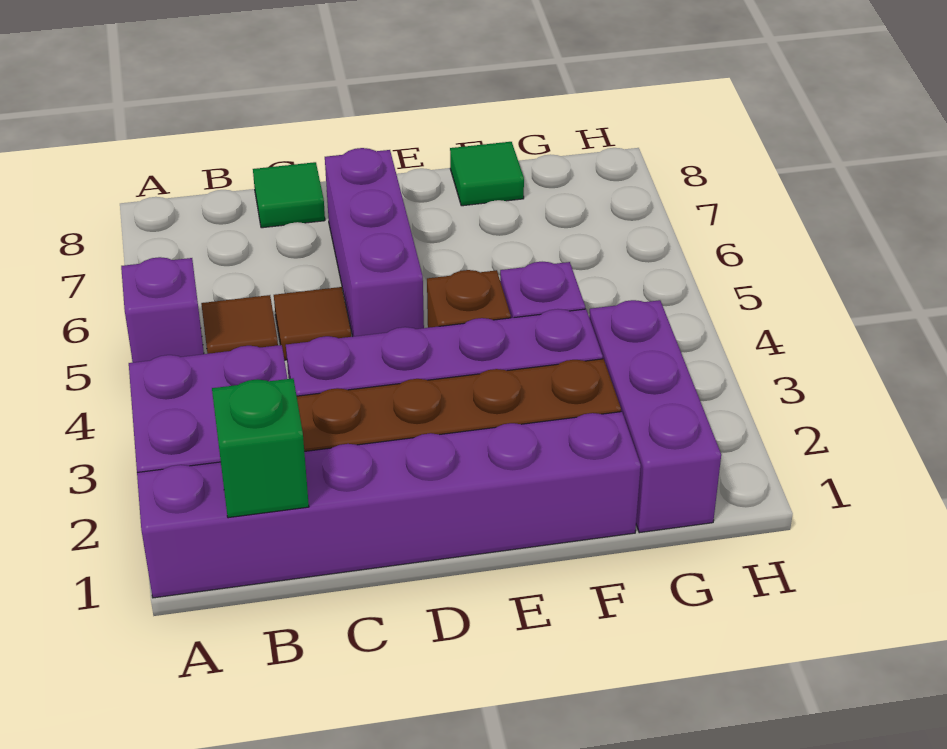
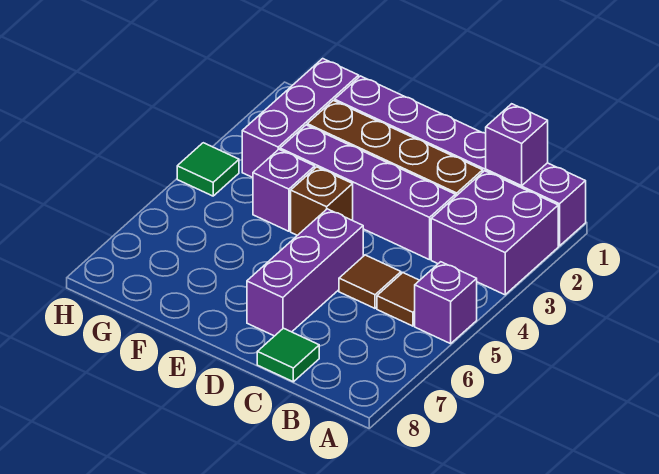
green 1x1 brick [212,378,309,518] -> purple 1x1 brick [486,104,548,186]
green 1x1 tile [450,142,524,206] -> green 1x1 tile moved to [177,143,239,196]

